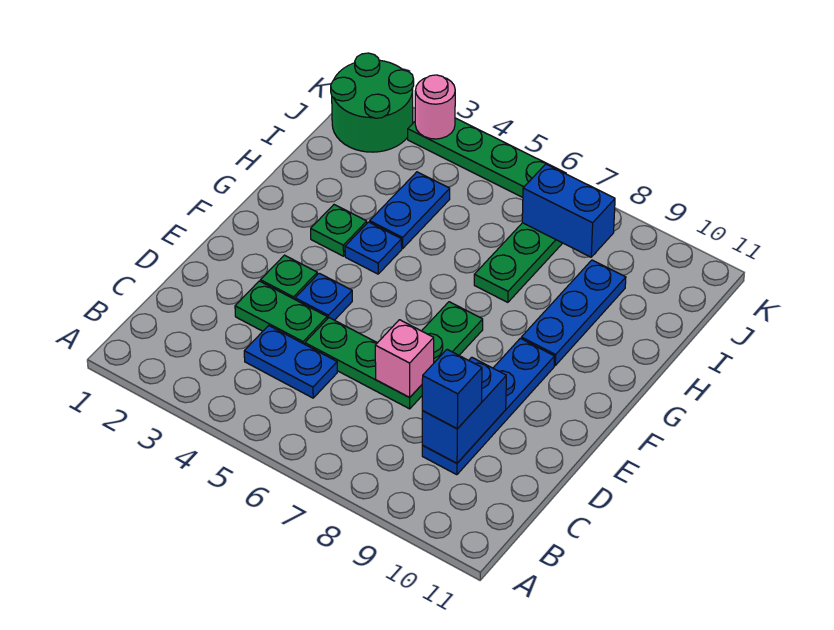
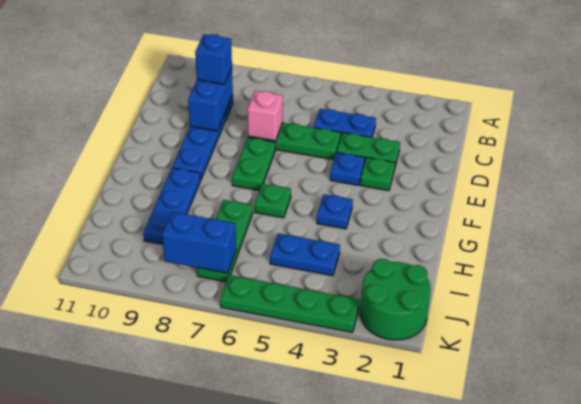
green 1x1 plate [311,205,367,256] -> green 1x1 plate moved to [255,184,291,218]
blue 1x2 plate [370,172,450,248] -> blue 1x2 plate turned to [270,233,340,276]
pink 1x1 round brick [415,75,455,139] -> none

